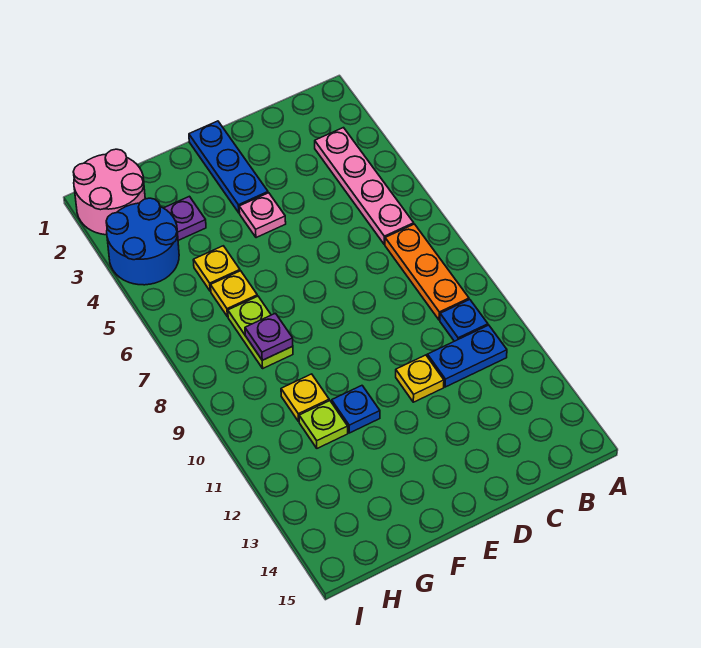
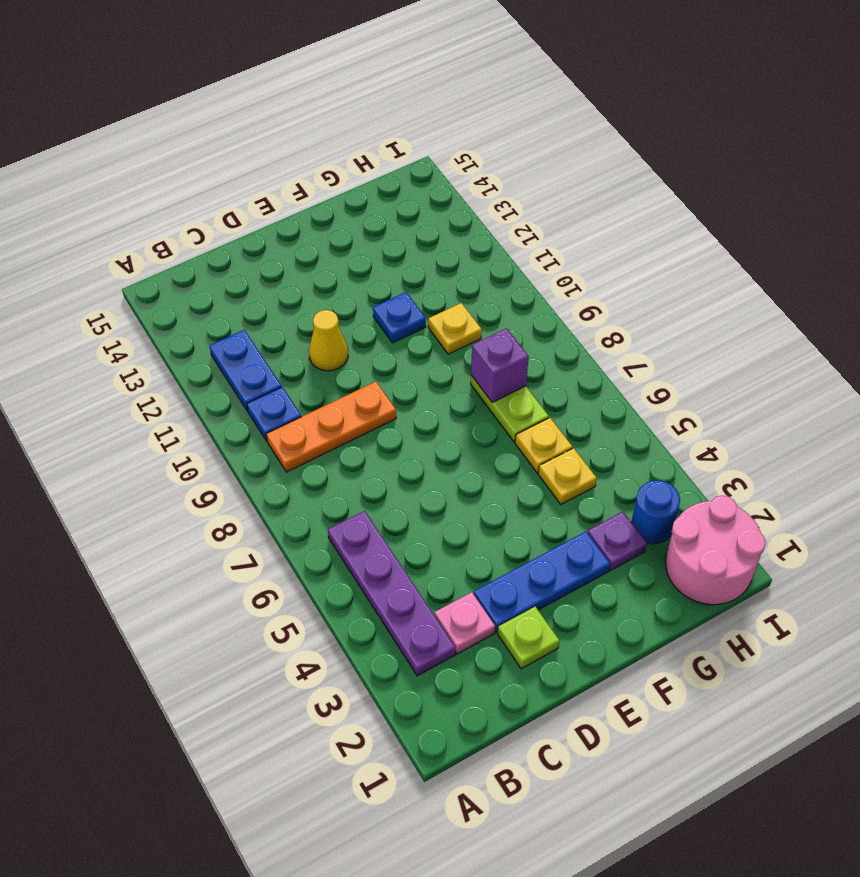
pink 1x4 plate [315,128,414,244] -> purple 1x4 plate [328,511,455,676]
orange 1x3 plate [385,224,469,320] -> orange 1x3 plate turned to [266,382,396,472]
blue 1x2 plate [427,325,507,387] -> blue 1x2 plate turned to [210,330,282,411]
yellow 1x1 plate [396,355,444,402] -> yellow 1x1 cone [309,310,348,371]
blue 1x3 plate [189,121,268,213] -> blue 1x3 plate turned to [474,532,610,633]
pink 1x1 plate [239,193,286,238] -> pink 1x1 plate moved to [435,592,495,654]
purple 1x1 plate [245,313,293,360] -> purple 1x1 brick [471,328,529,402]
lime 1x1 plate [299,401,348,448] -> lime 1x1 plate moved to [498,607,559,669]
blue 2x2 round brick [106,198,179,285] -> blue 1x1 round brick [631,480,680,544]

